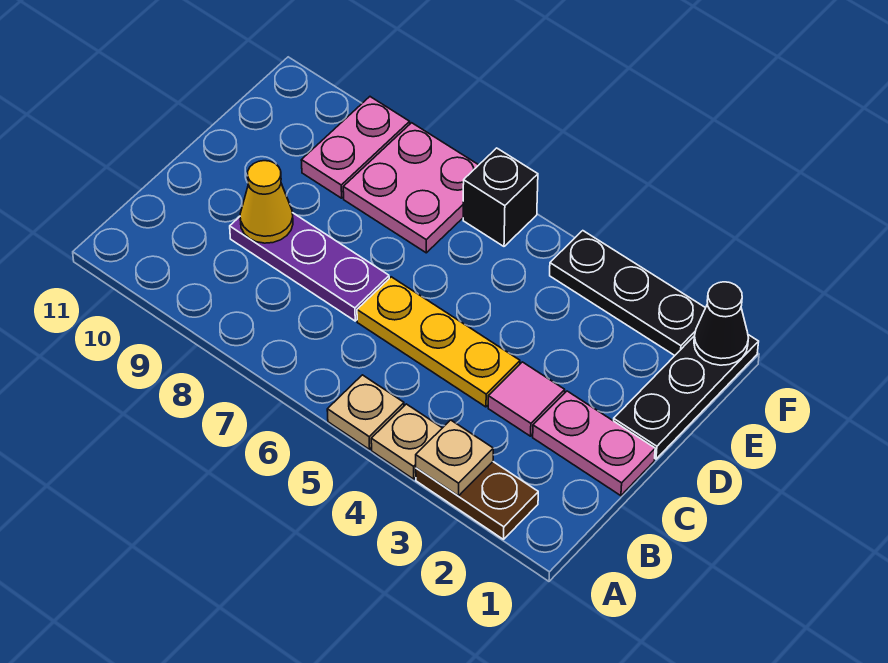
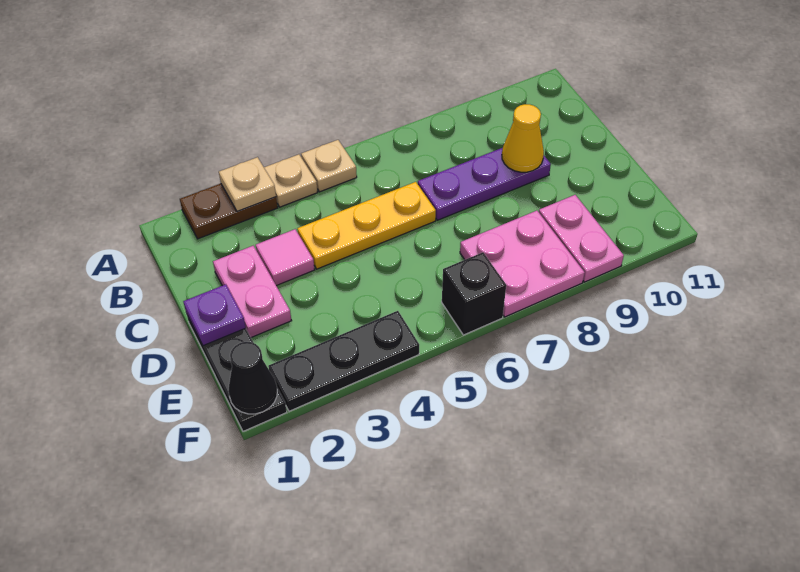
pink 1x2 plate [533,391,655,496] -> pink 1x2 plate turned to [213,246,292,337]
none -> purple 1x1 plate [183,284,246,346]

